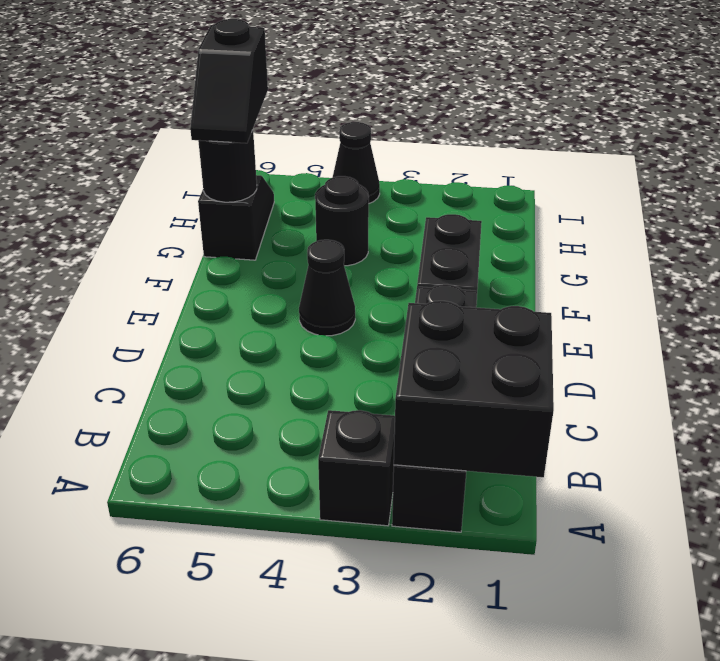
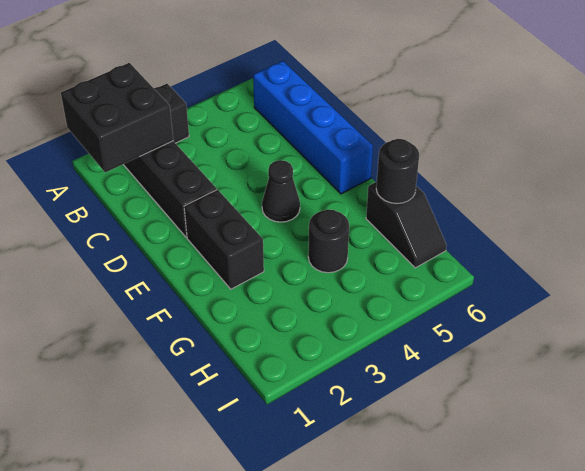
none -> blue 1x4 brick [253,61,373,194]
black 1x2 slope [190,19,268,143] -> none
black 1x1 cone [332,122,380,203] -> none

